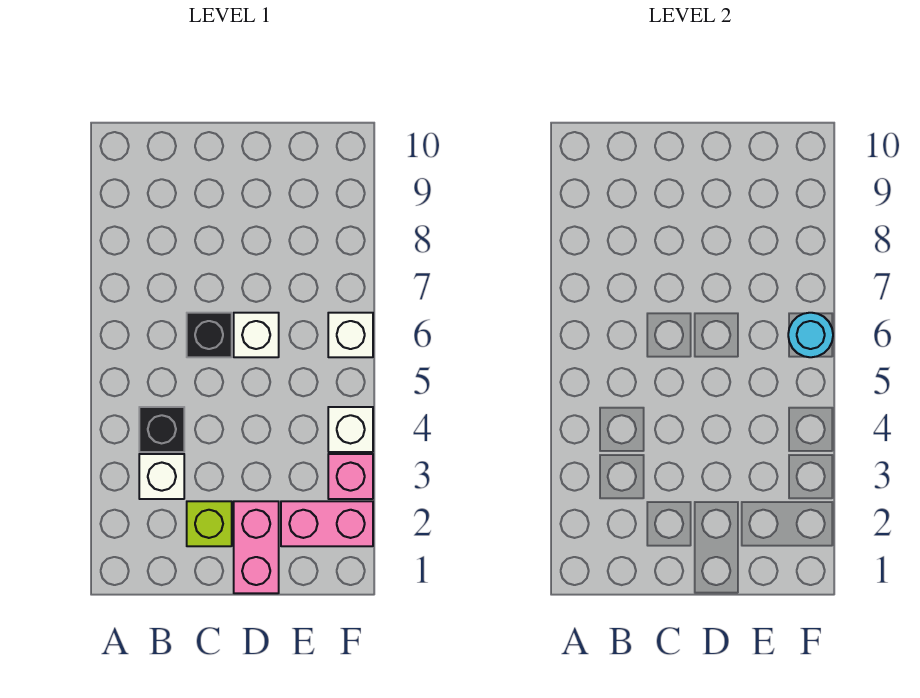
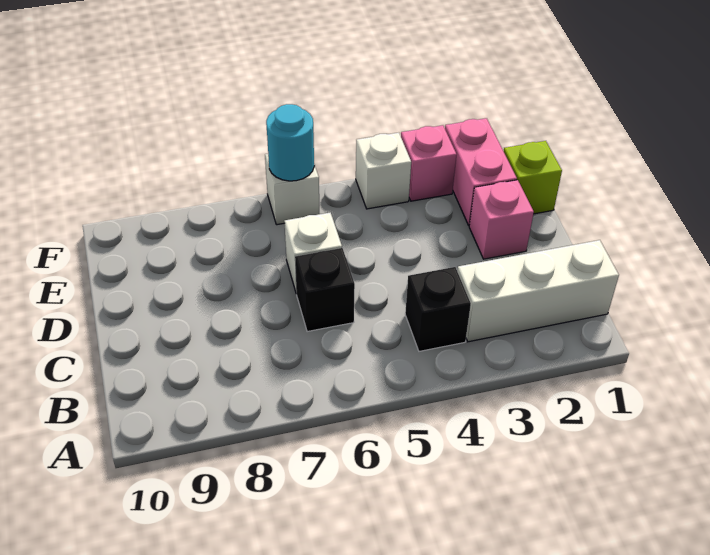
white 1x1 brick [139,454,184,499] -> white 1x3 brick [457,240,619,342]
lime 1x1 brick [187,501,232,546] -> lime 1x1 brick moved to [504,141,562,214]
pink 1x2 brick [234,501,279,593] -> pink 1x1 brick [469,180,534,259]

